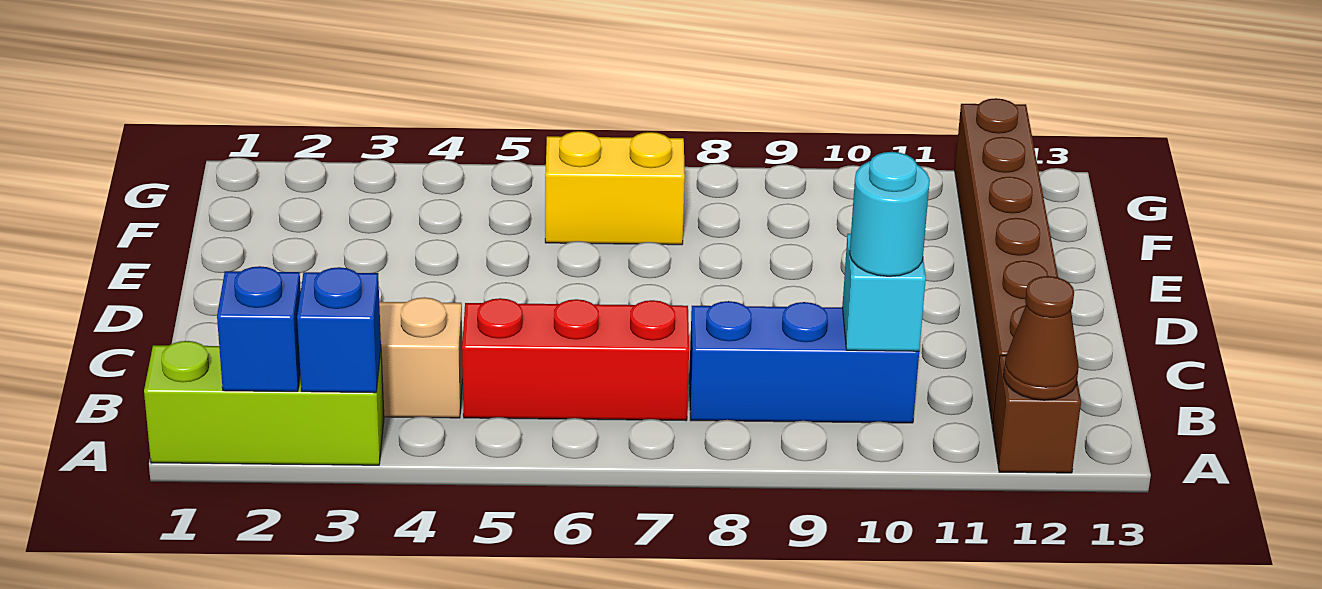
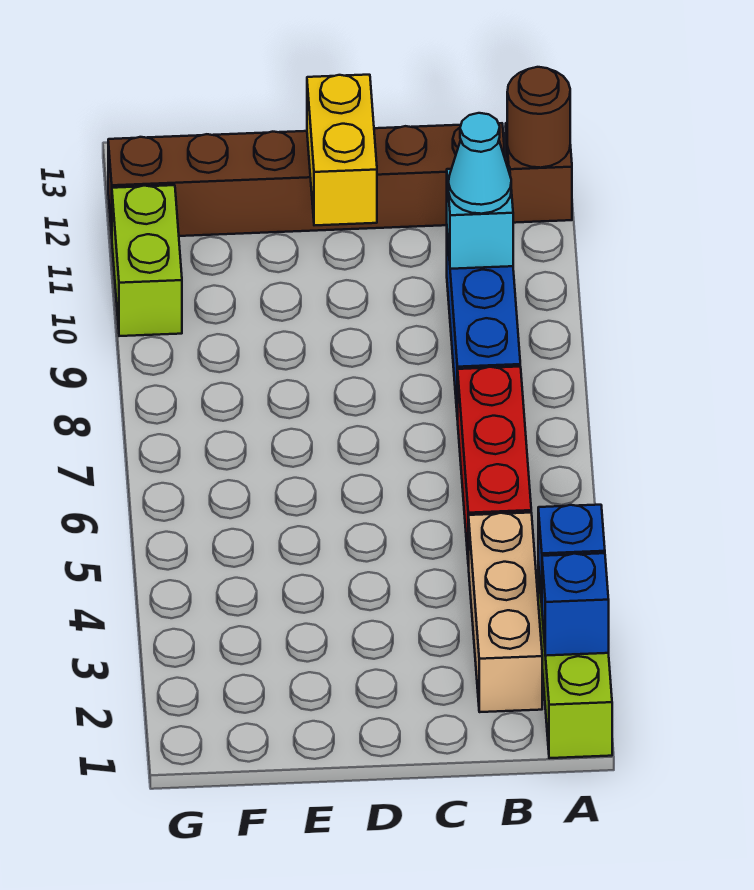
brown 1x1 cone [1003,276,1079,400] -> brown 1x1 round brick [507,67,570,168]
cyan 1x1 round brick [850,152,930,276] -> cyan 1x1 cone [448,113,511,214]
yellow 1x2 brick [545,131,685,245] -> yellow 1x2 brick moved to [307,75,377,225]
none -> lime 1x2 brick [112,185,182,336]

